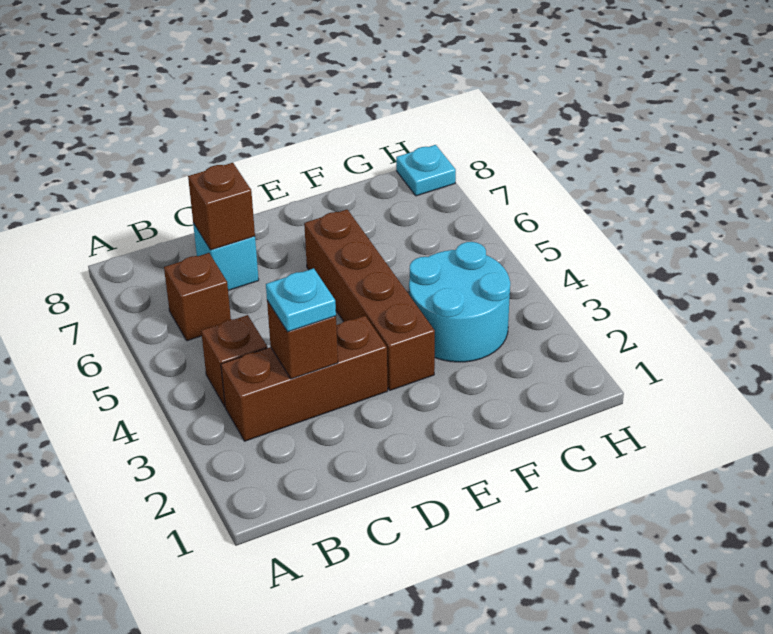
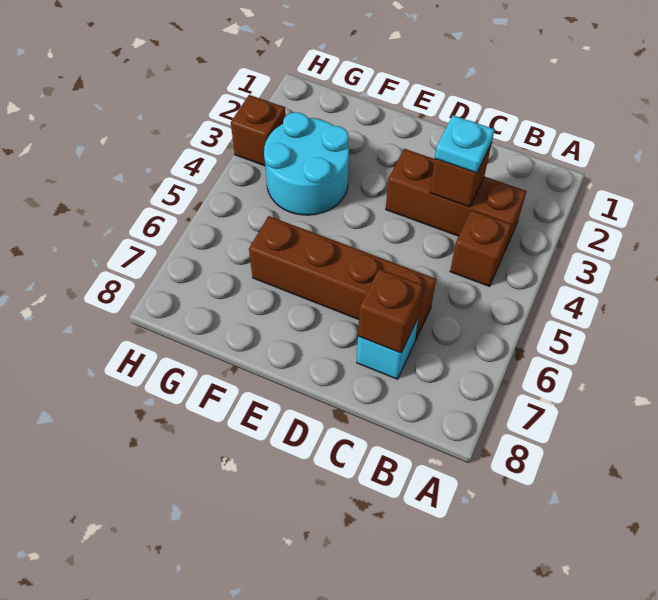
brown 1x1 brick [164,253,231,341] -> brown 1x1 brick moved to [231,95,285,166]
brown 1x4 brick [304,209,435,390] -> brown 1x4 brick turned to [249,216,436,341]
cyan 1x1 plate [396,145,456,196] -> none

